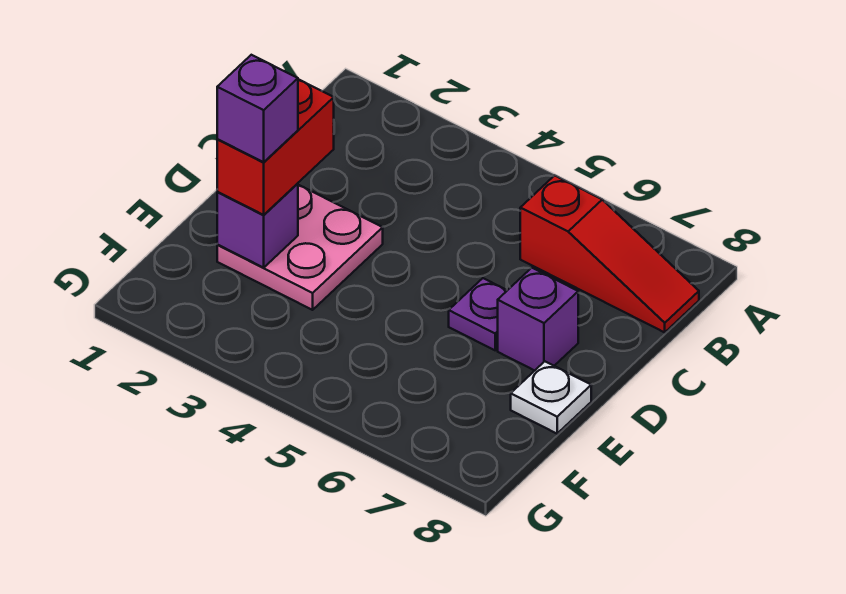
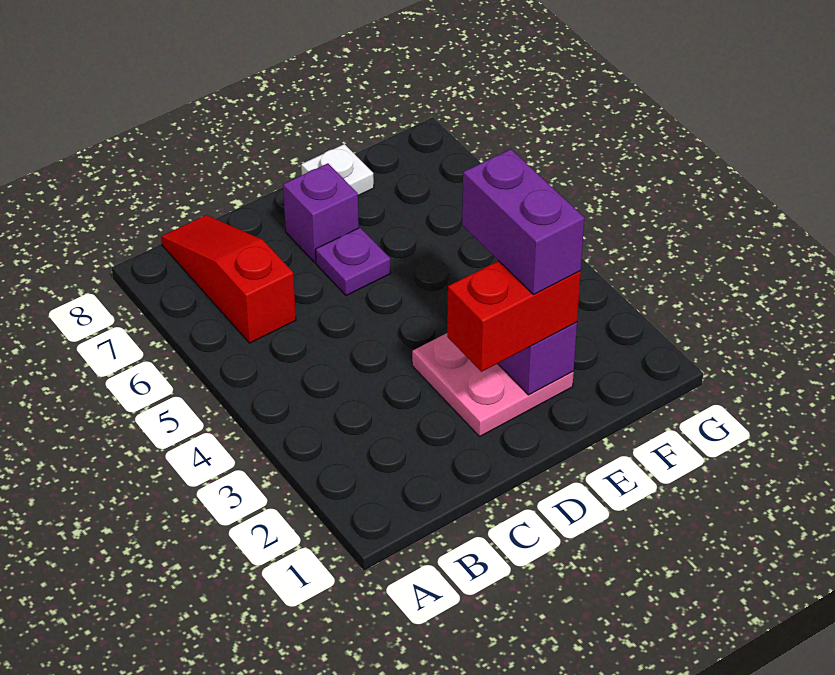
purple 1x1 brick [217,55,298,162] -> purple 1x2 brick [462,149,584,294]

